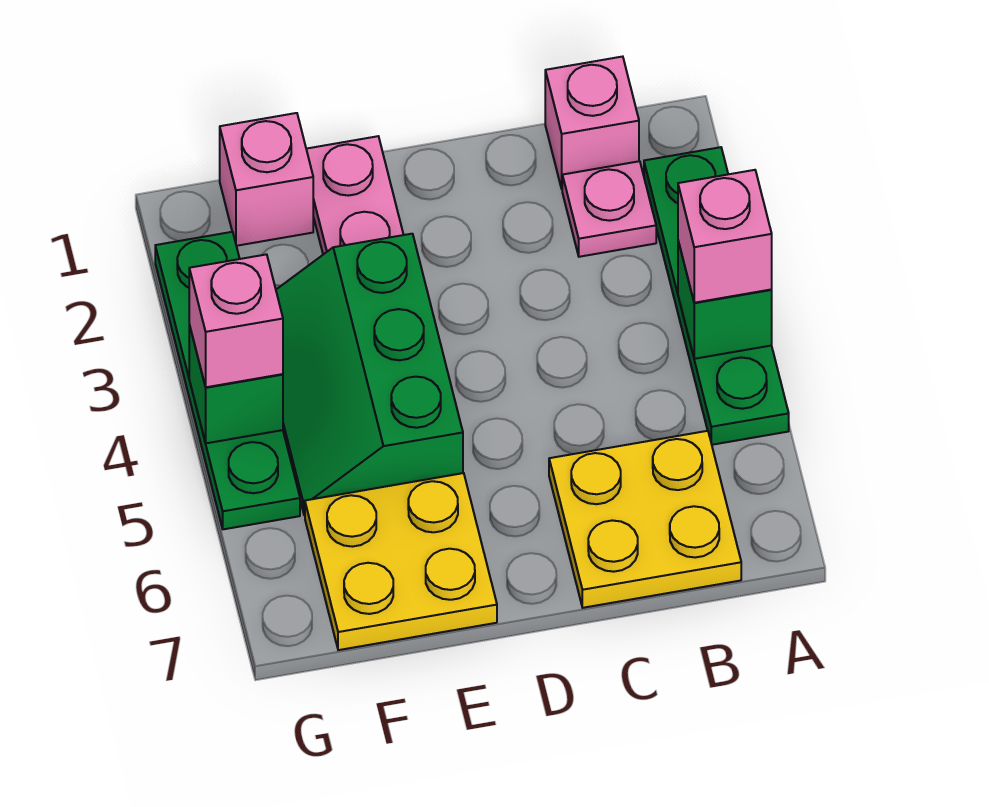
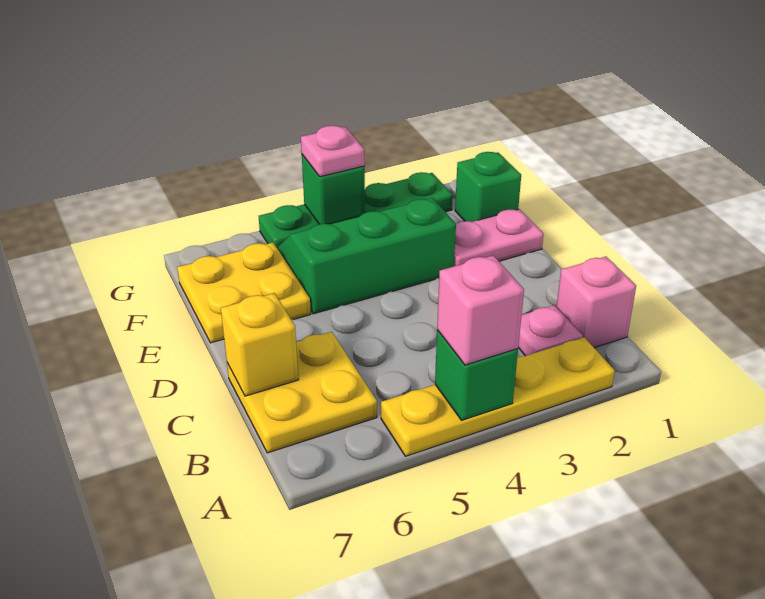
green 1x4 plate [644,147,789,445] -> yellow 1x4 plate [381,337,615,456]
none -> yellow 1x1 brick [221,293,299,396]
pink 1x1 brick [220,113,313,246] -> green 1x1 brick [455,152,521,222]
pink 1x1 brick [189,254,283,387] -> pink 1x1 plate [301,126,365,177]

